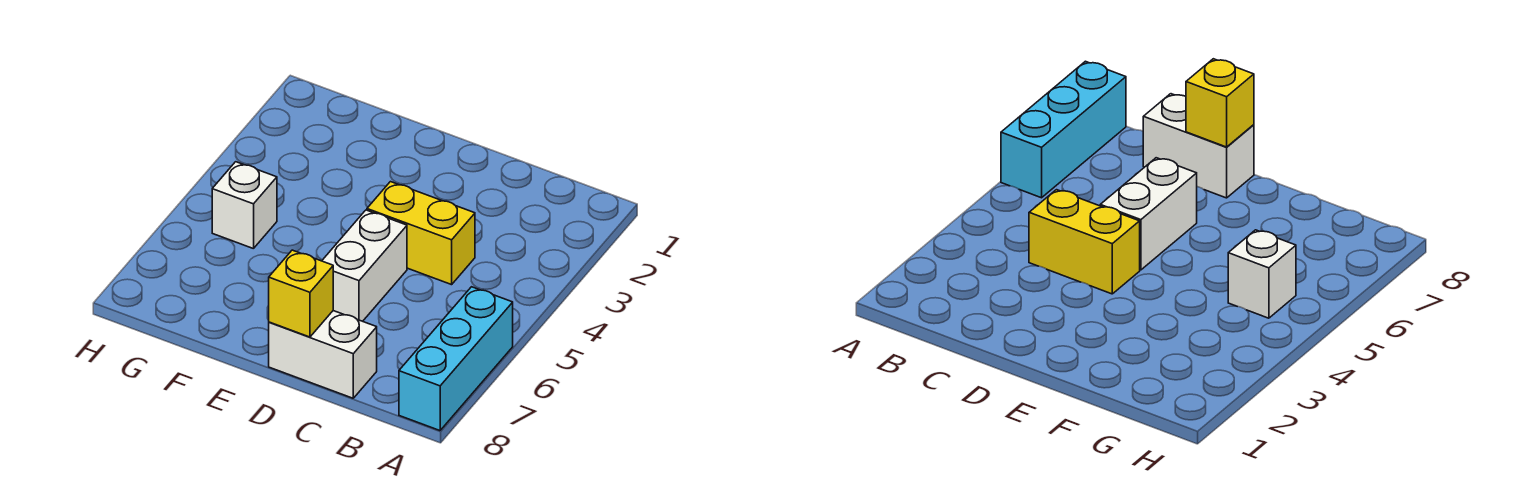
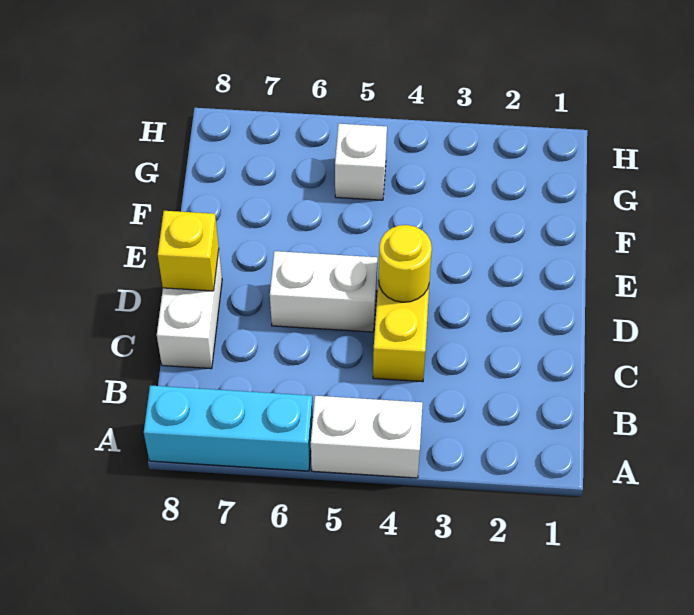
none -> white 1x2 brick [311,396,423,478]
none -> yellow 1x1 round brick [379,225,432,302]

